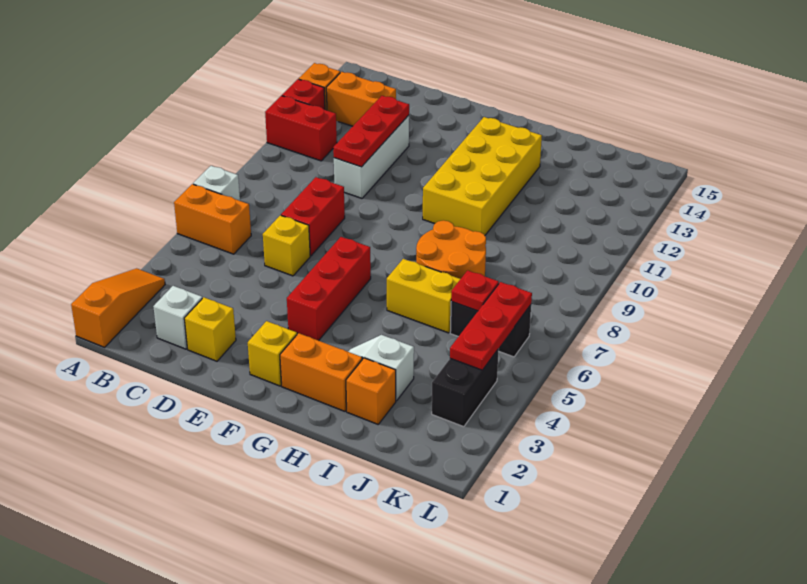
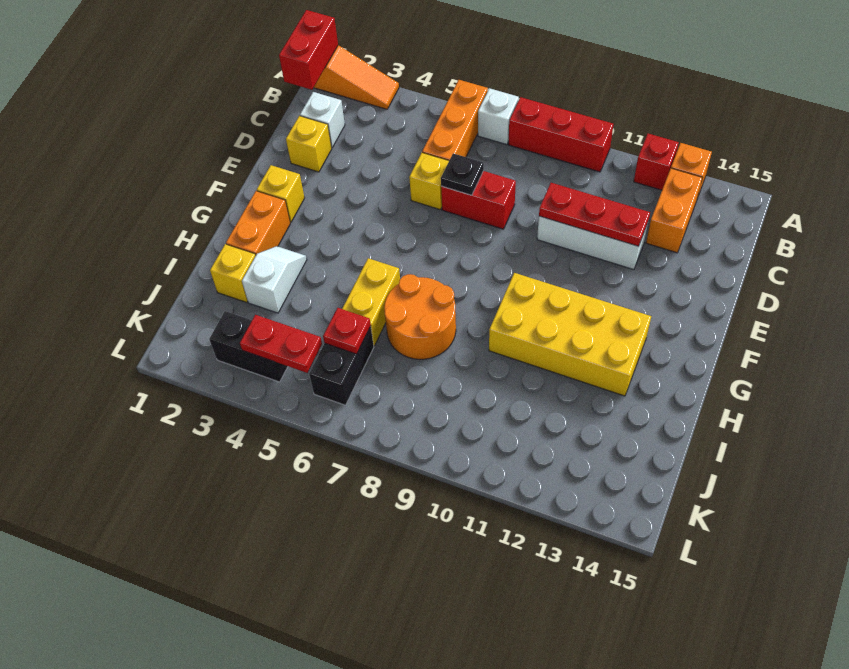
orange 1x2 brick [174,184,251,254] -> orange 1x3 brick [422,80,488,160]
red 1x2 brick [265,96,337,161] -> red 1x2 brick moved to [279,10,338,90]
none -> black 1x1 plate [441,153,484,195]
red 1x3 brick [287,237,371,341] -> red 1x3 brick moved to [508,97,613,172]
orange 1x1 brick [346,358,396,424] -> yellow 1x1 brick [210,244,256,303]
red 1x3 plate [450,282,532,370] -> red 1x2 plate [240,315,322,373]

